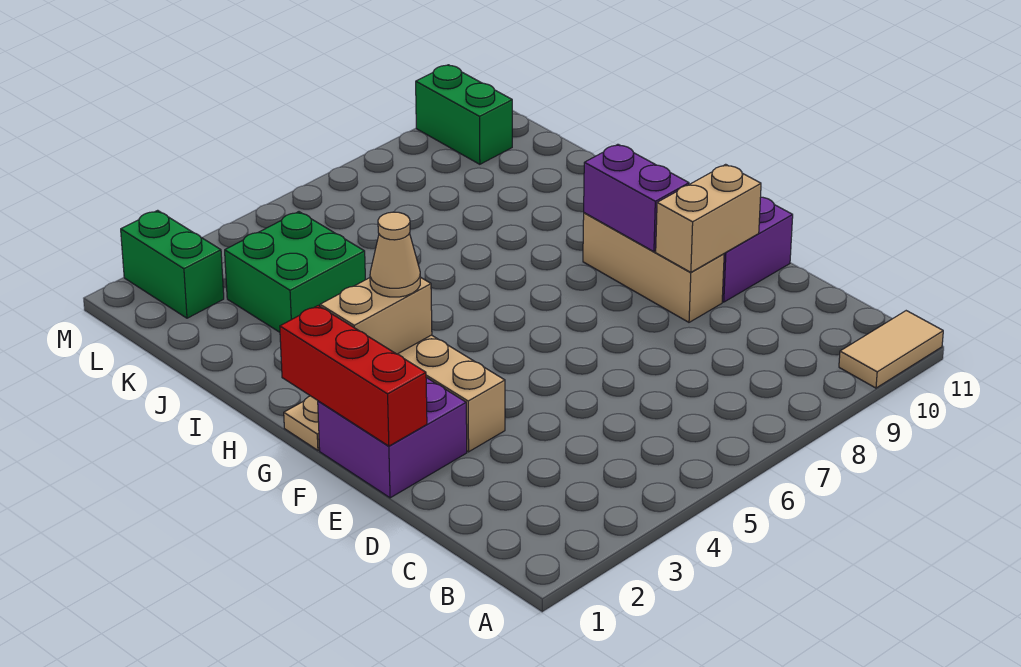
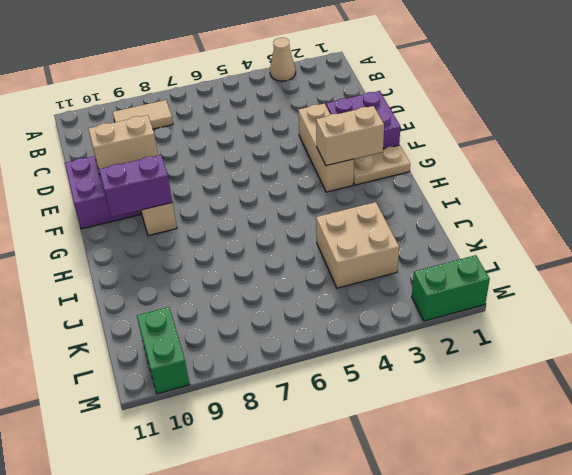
tan 1x2 tile [839,311,943,388] -> tan 1x2 tile moved to [113,100,173,129]
red 1x3 brick [280,306,427,446] -> none
purple 1x2 brick [584,144,689,252] -> purple 1x2 brick turned to [99,155,172,217]
tan 1x1 cone [370,212,420,297] -> tan 1x1 cone moved to [270,38,296,81]
green 2x2 brick [225,212,365,332] -> tan 2x2 brick [316,202,399,288]
green 1x2 brick [121,210,224,318] -> green 1x2 brick turned to [412,255,490,321]

